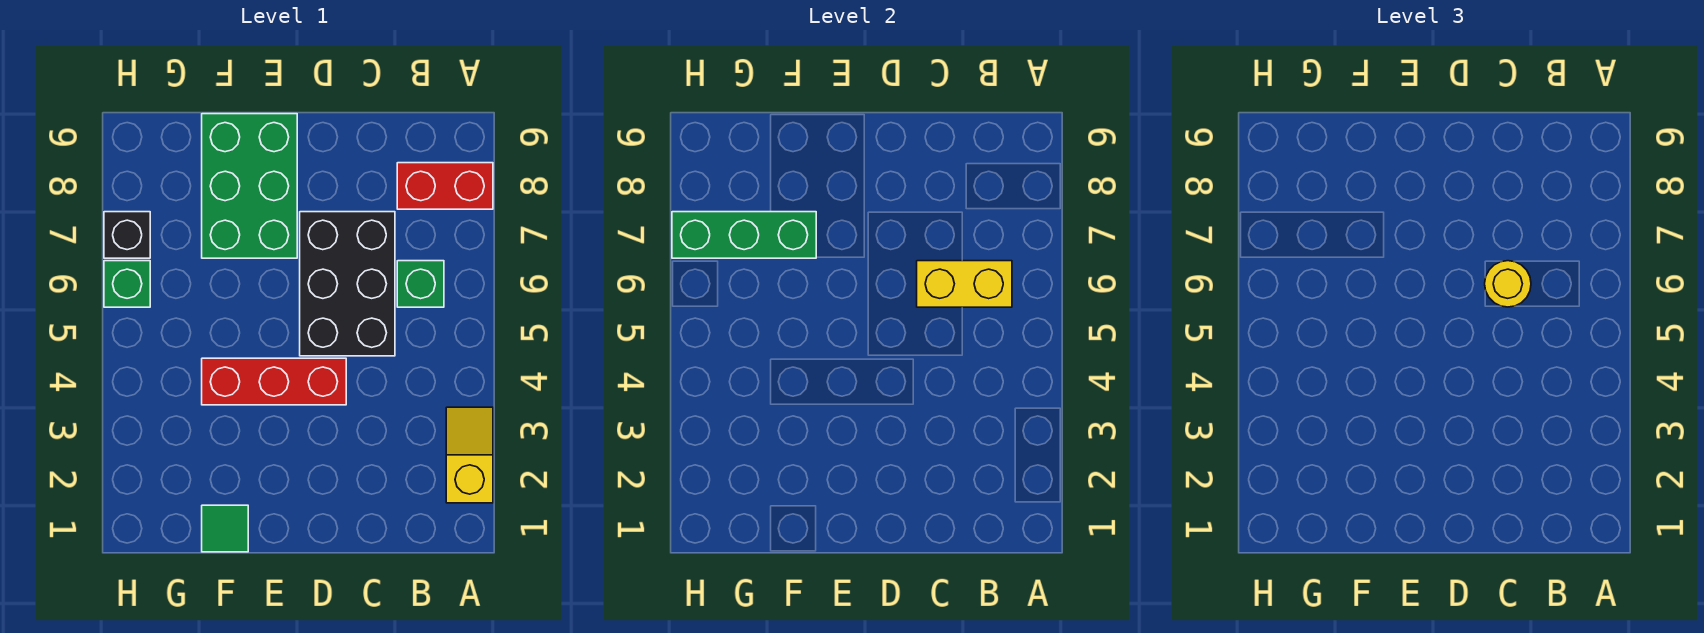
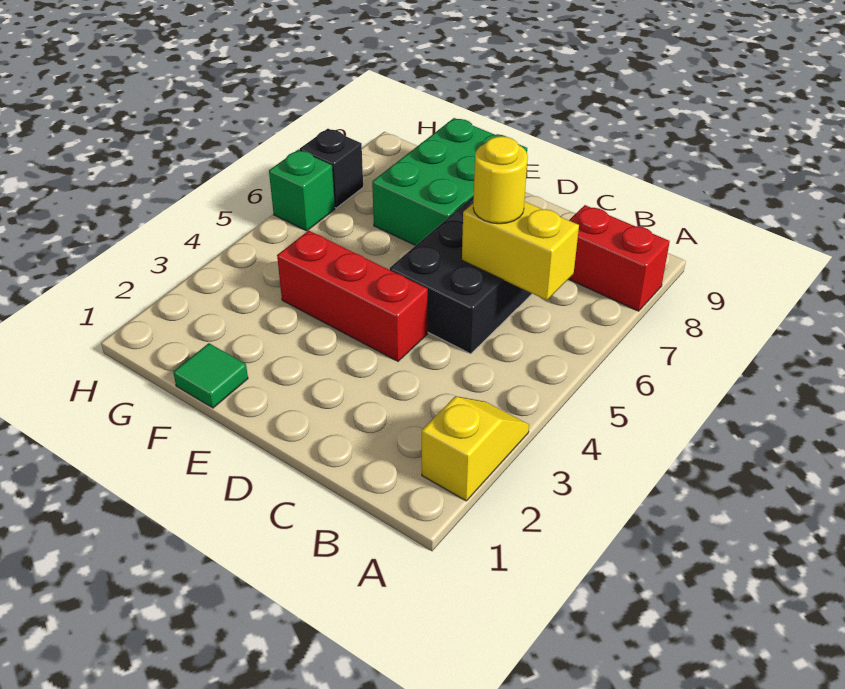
green 1x1 brick [397,261,444,307] -> none
green 1x3 brick [672,212,816,258] -> none

